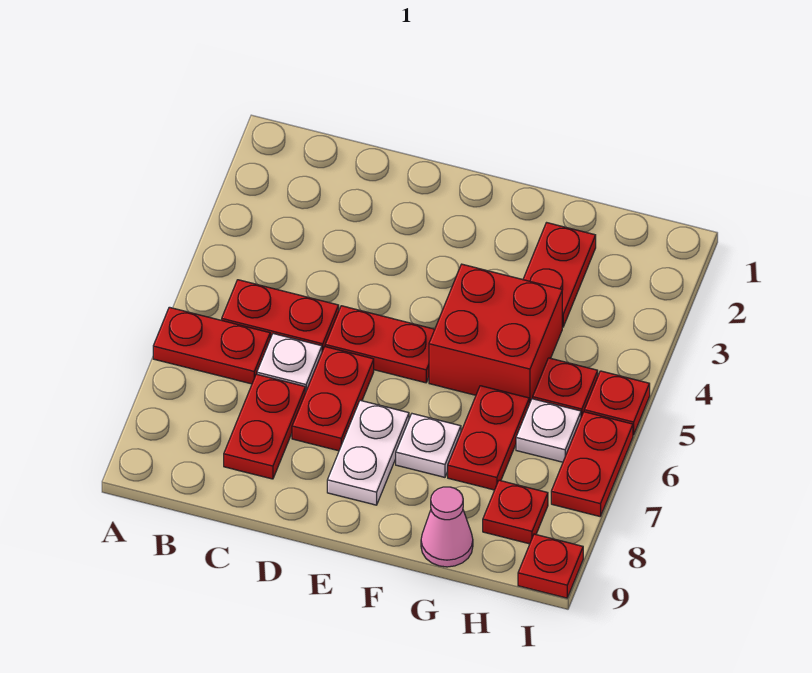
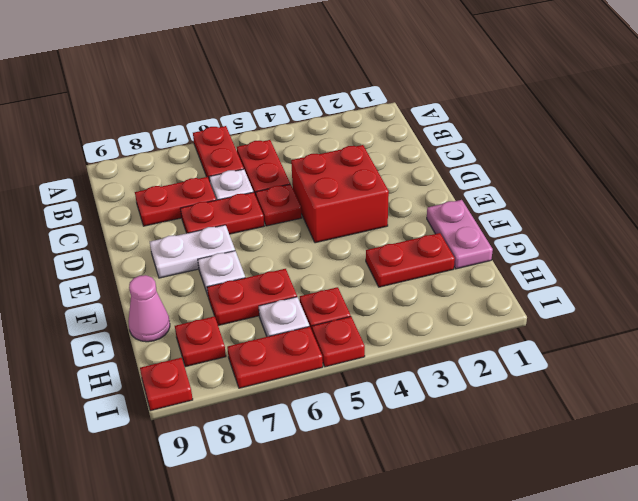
red 1x2 plate [325,306,435,383] -> red 1x1 plate [256,184,302,226]
none -> pink 1x2 plate [427,200,493,269]
red 2x2 brick [429,264,562,404] -> red 2x2 brick moved to [291,145,389,243]

